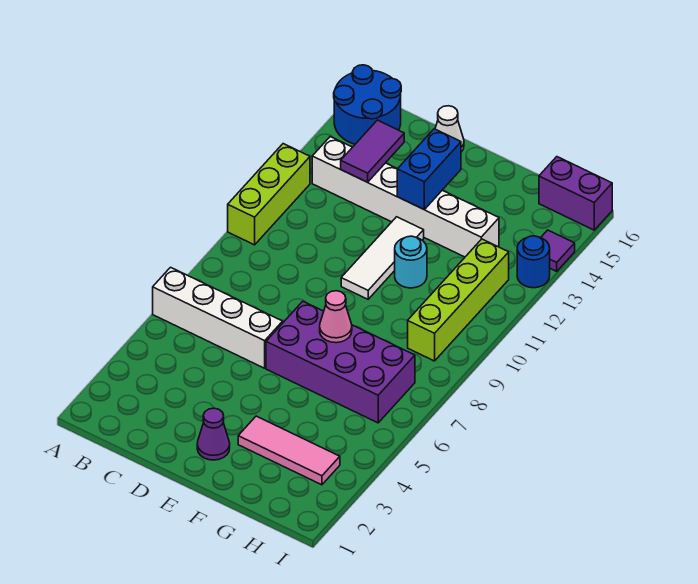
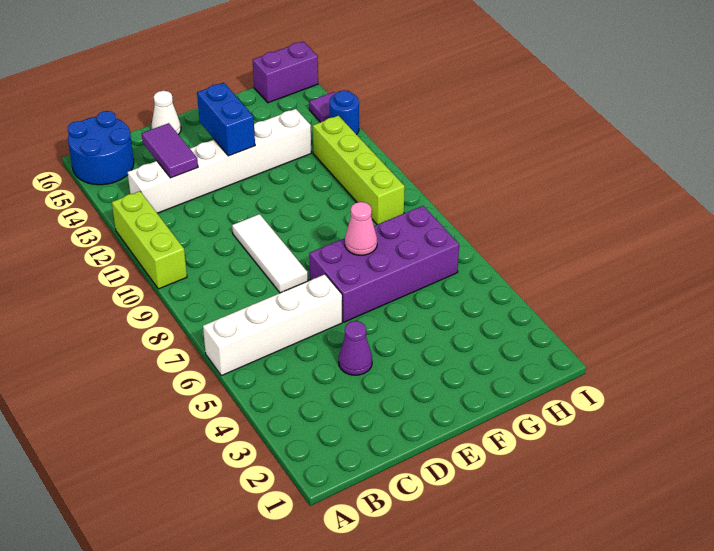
purple 1x1 cone [197,408,230,460] -> purple 1x1 cone moved to [339,321,372,375]
white 1x3 tile [341,217,424,299] -> white 1x3 tile moved to [232,214,308,293]
pink 1x3 tile [238,416,340,485] -> none
cyan 1x1 round brick [395,236,427,288] -> none

